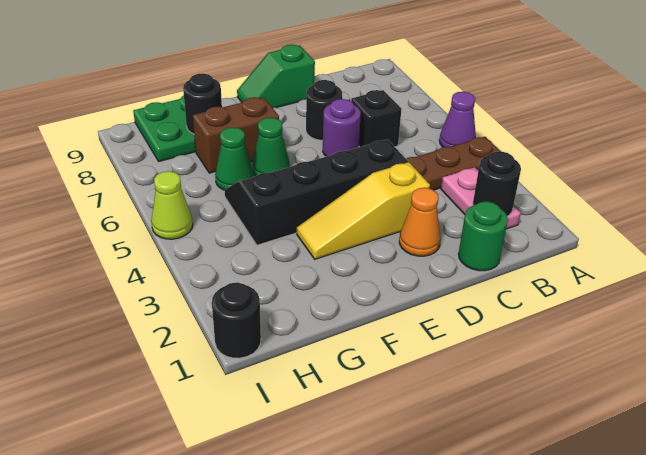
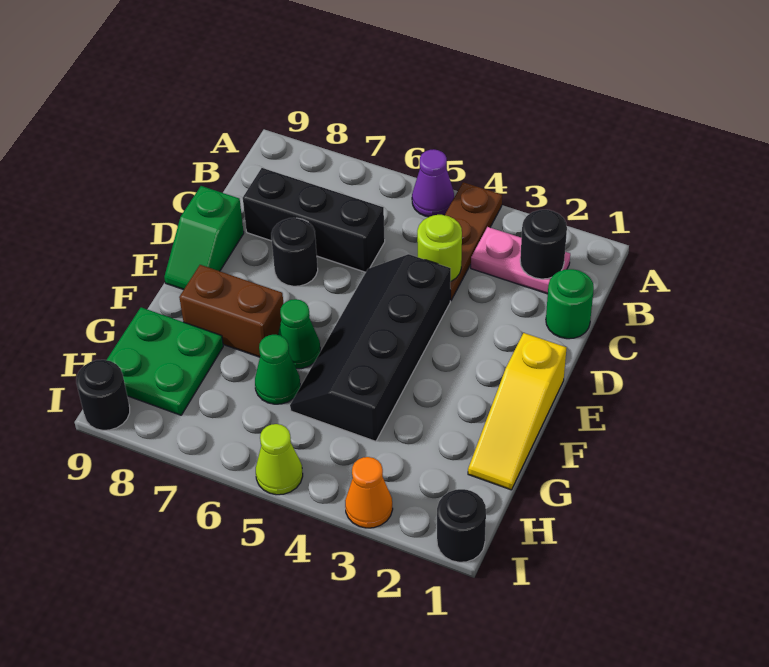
none -> lime 1x1 round brick [417,215,462,281]
black 1x1 brick [351,90,402,147] -> black 1x3 brick [243,168,385,272]
orange 1x1 cone [399,188,441,256] -> orange 1x1 cone moved to [345,457,393,528]
yellow 1x3 slope [297,162,430,259] -> yellow 1x3 slope moved to [468,333,566,490]
purple 1x1 round brick [323,99,361,156] -> none
brown 1x2 brick [193,97,279,173] -> brown 1x2 brick turned to [179,265,283,357]
black 1x1 round brick [183,73,222,134] -> black 1x1 round brick moved to [76,360,130,430]

